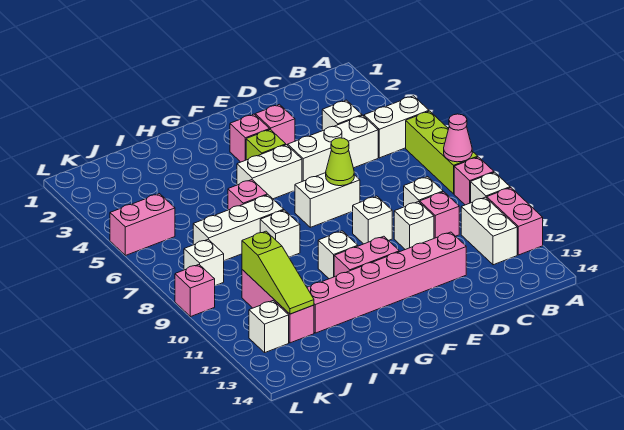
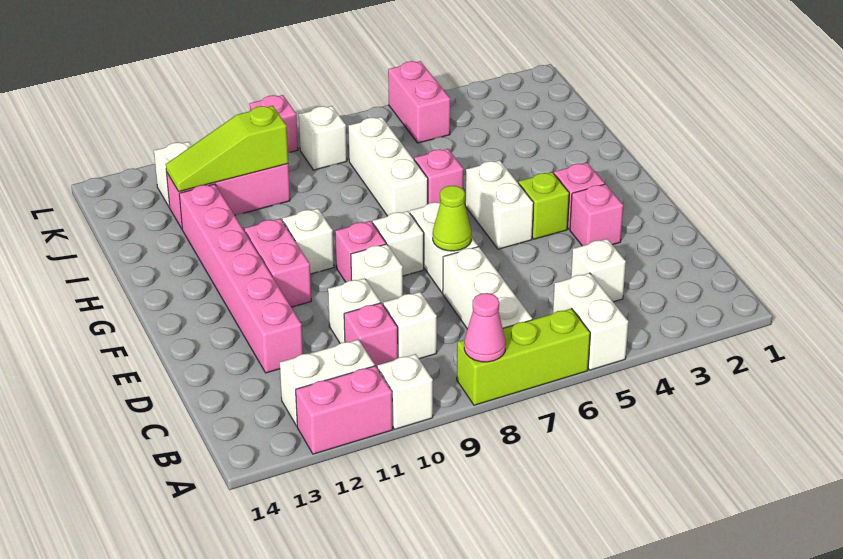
pink 1x1 brick [454,157,494,205] -> pink 1x1 brick moved to [335,221,386,282]
white 1x3 brick [288,115,378,182] -> white 1x3 brick moved to [443,247,533,329]
white 1x1 brick [260,210,300,257] -> white 1x1 brick moved to [373,211,424,276]

